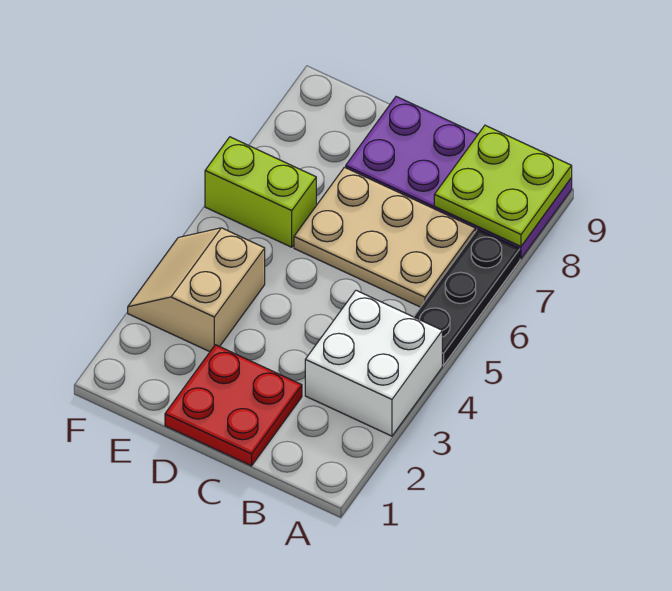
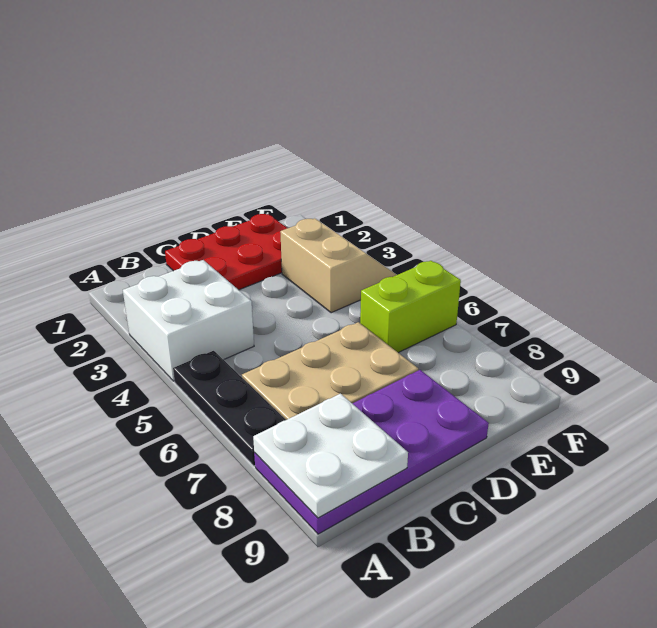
lime 2x2 plate [434,125,572,246] -> white 2x2 plate [253,394,408,518]
red 2x2 plate [165,345,302,466] -> red 2x3 plate [165,214,287,290]

